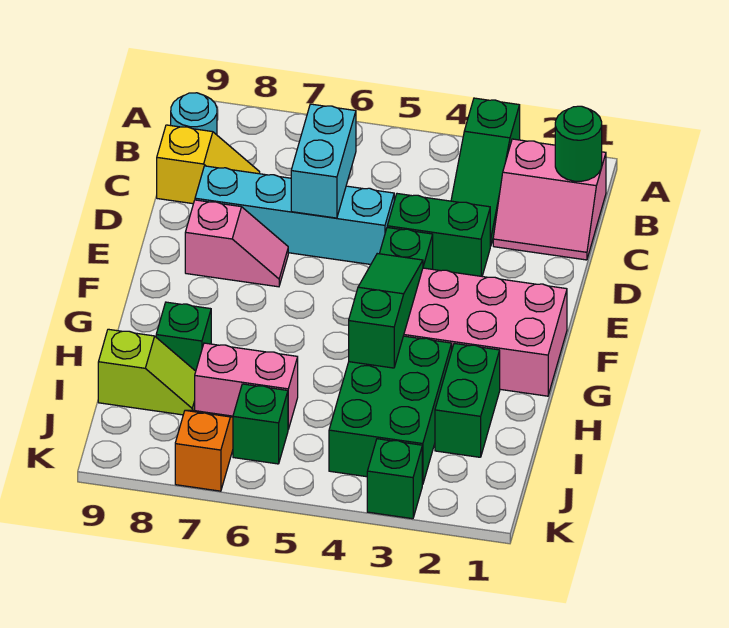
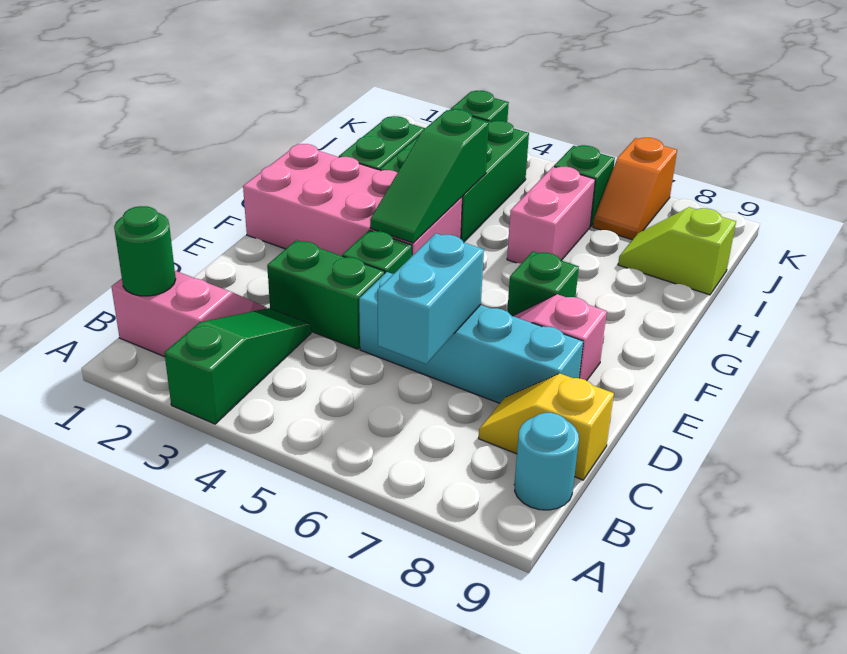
green 1x1 brick [156,302,211,371] -> green 1x1 brick moved to [507,251,579,316]
pink 1x2 brick [195,343,298,429] -> pink 1x2 brick turned to [507,167,595,264]

